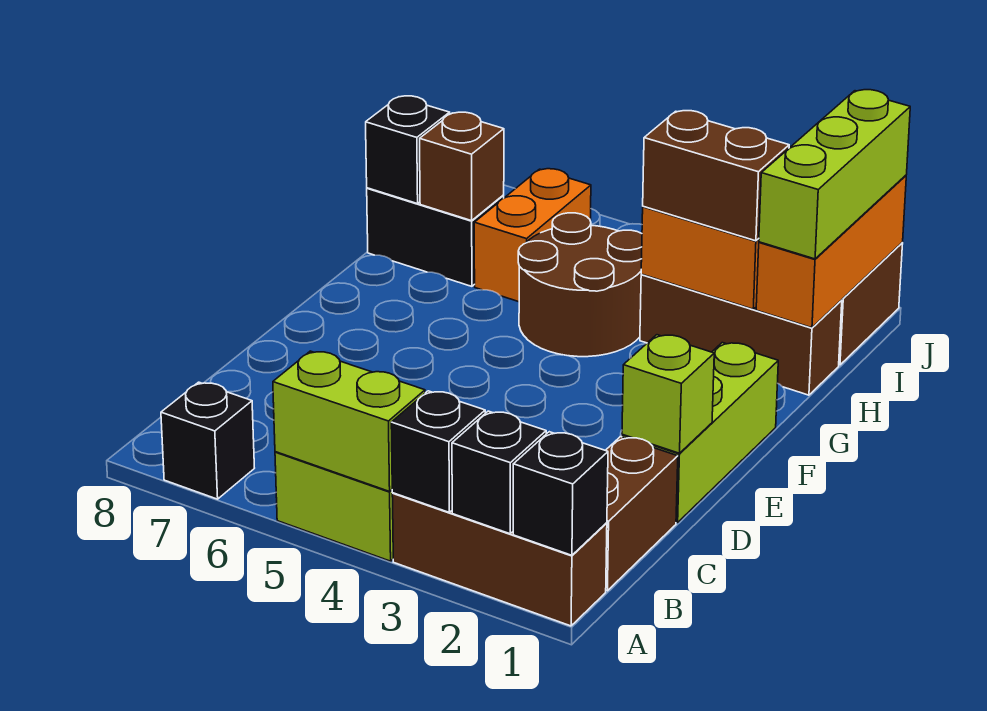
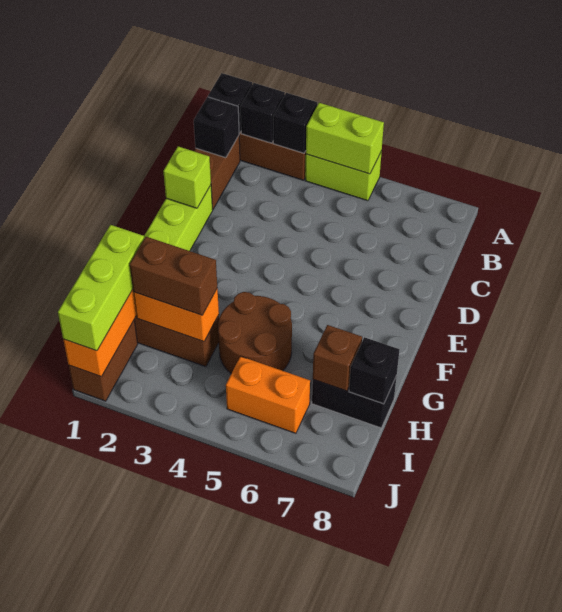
black 1x1 brick [161,382,254,499] -> black 1x1 brick moved to [194,97,239,158]
orange 1x2 brick [474,169,591,302] -> orange 1x2 brick turned to [226,356,310,433]

